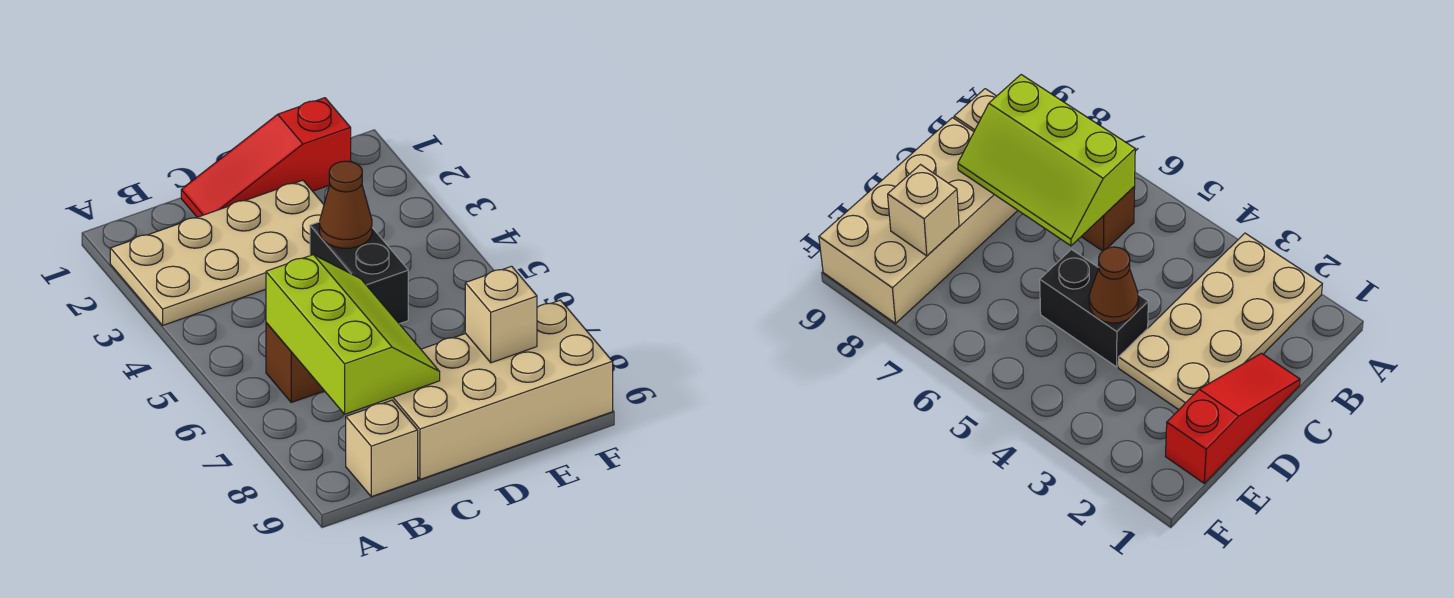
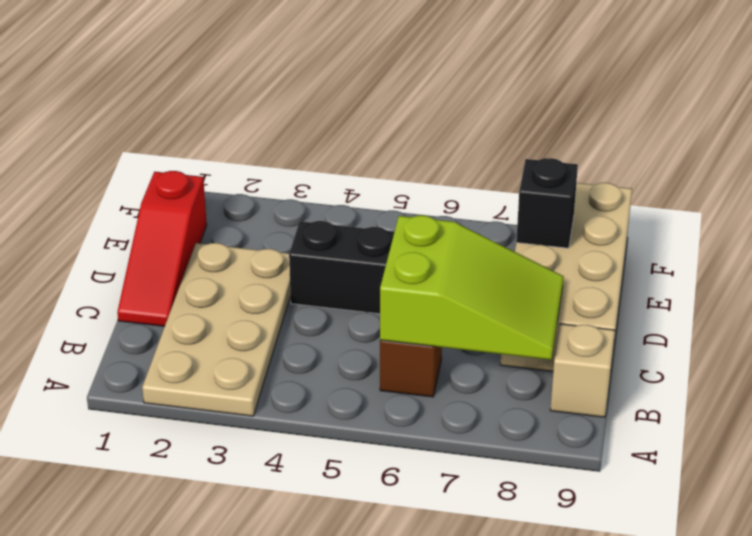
lime 2x3 slope [266,255,440,414] -> lime 2x3 slope turned to [380,215,564,360]
brown 1x1 cone [320,161,372,248] -> none
tan 1x1 brick [465,266,537,363] -> black 1x1 brick [516,158,578,248]

